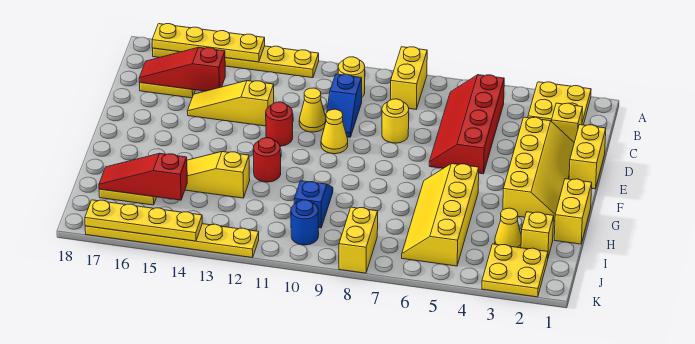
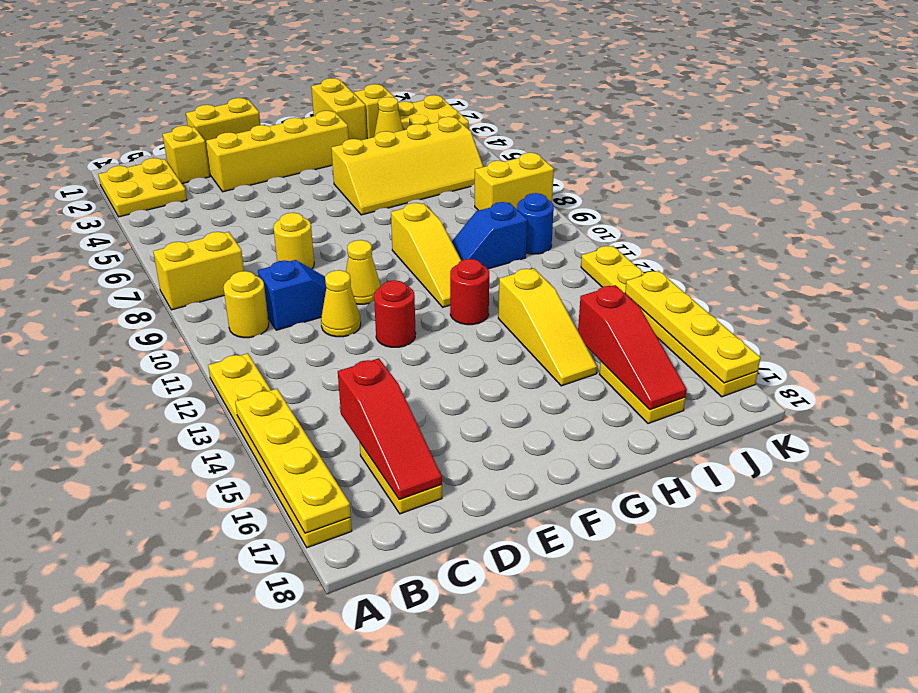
red 2x4 slope [429,75,504,174] -> none
yellow 1x3 slope [187,81,274,126] -> yellow 1x3 slope moved to [391,203,461,307]
yellow 1x2 brick [554,179,592,244] -> yellow 1x2 brick turned to [311,78,367,140]

